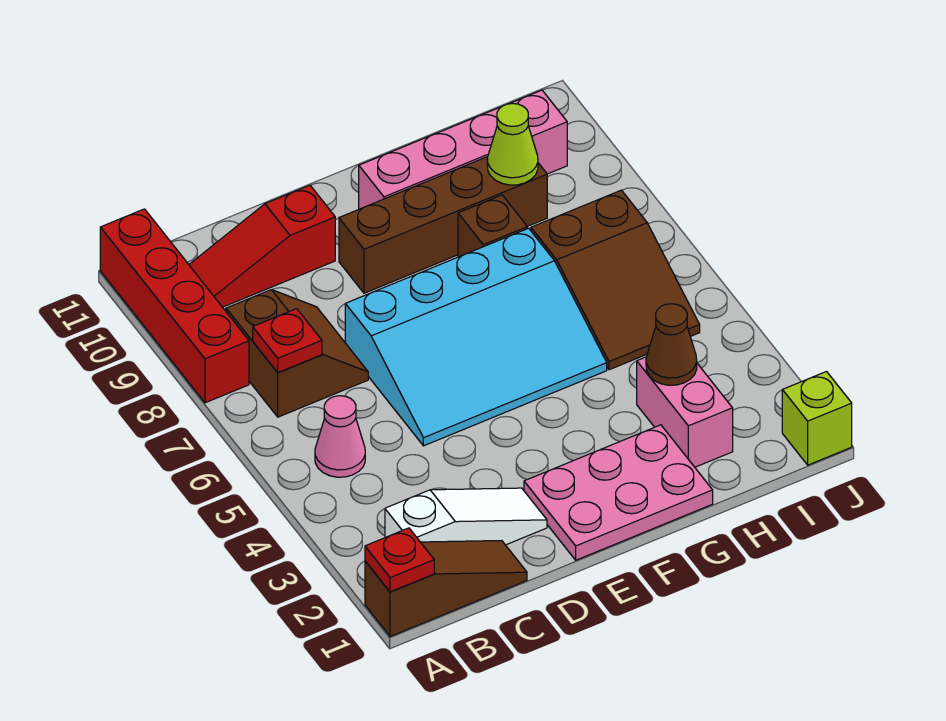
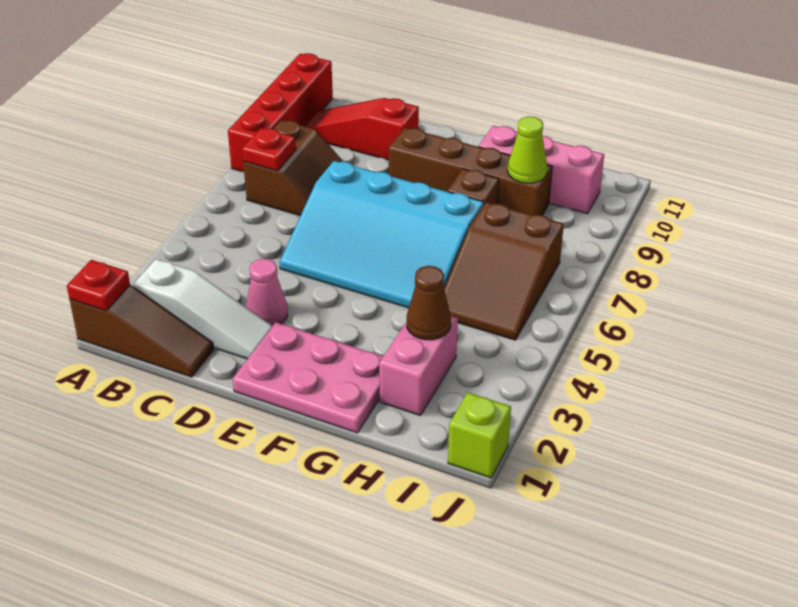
pink 1x1 cone [315,396,365,477] -> pink 1x1 cone moved to [246,259,288,326]
pink 1x4 brick [359,90,567,209] -> pink 1x3 brick [479,126,604,214]

